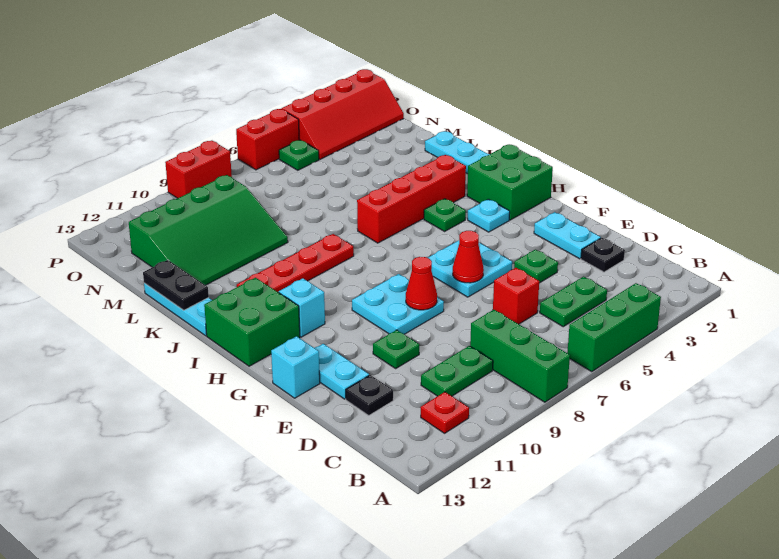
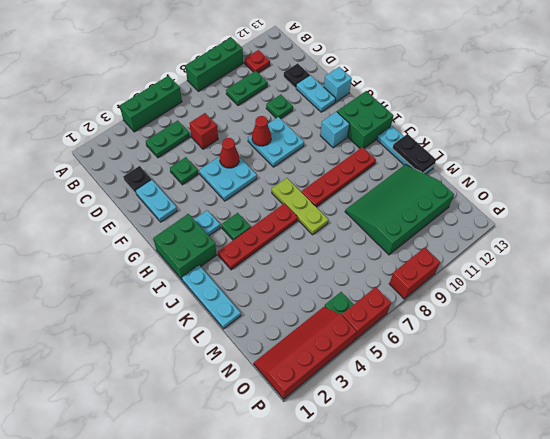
green 1x3 brick [470,310,570,402] -> green 1x3 brick turned to [185,38,243,91]
none -> lime 1x3 plate [272,178,328,235]
red 1x4 brick [357,155,466,243] -> red 1x4 plate [218,204,298,270]

